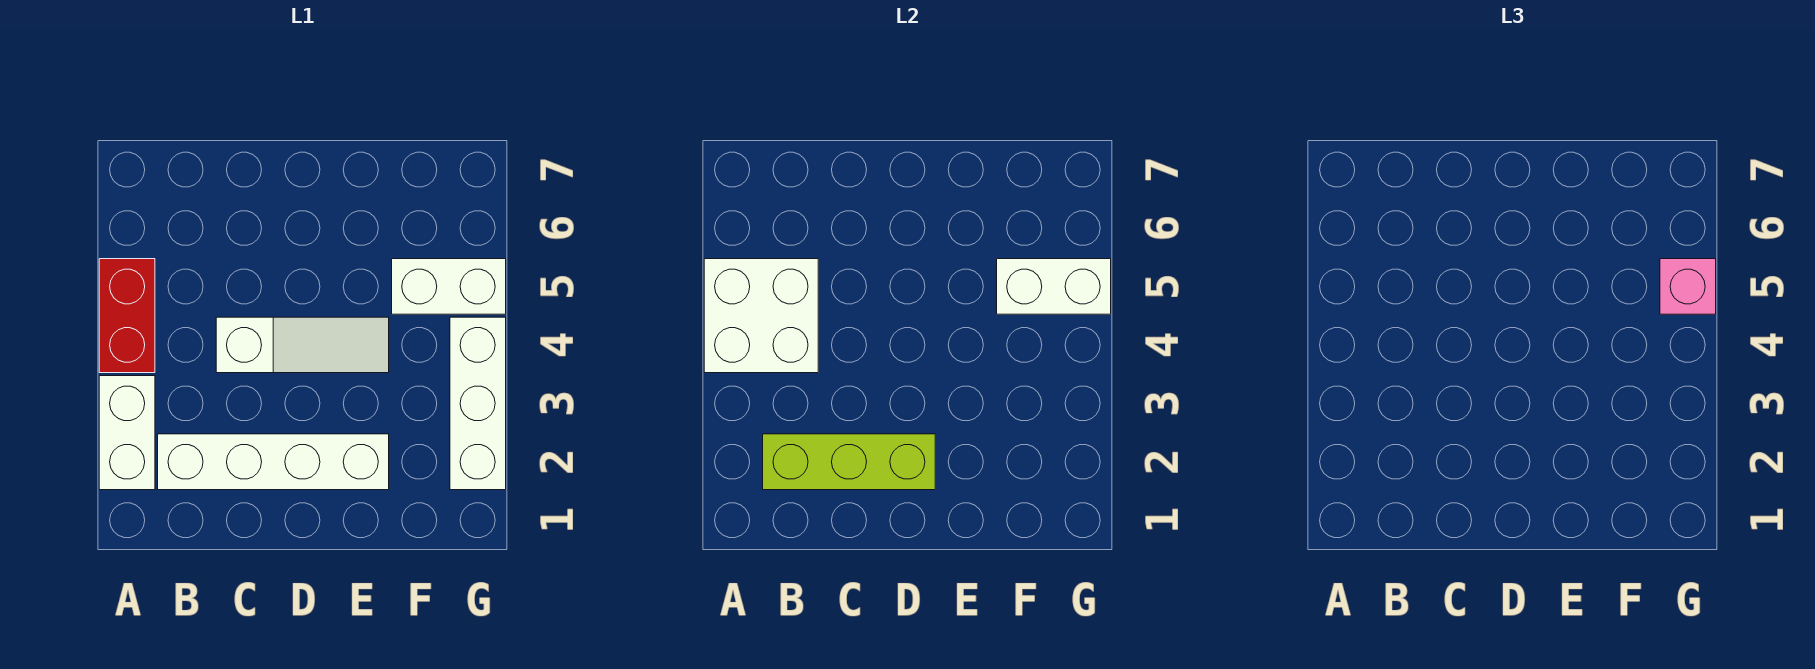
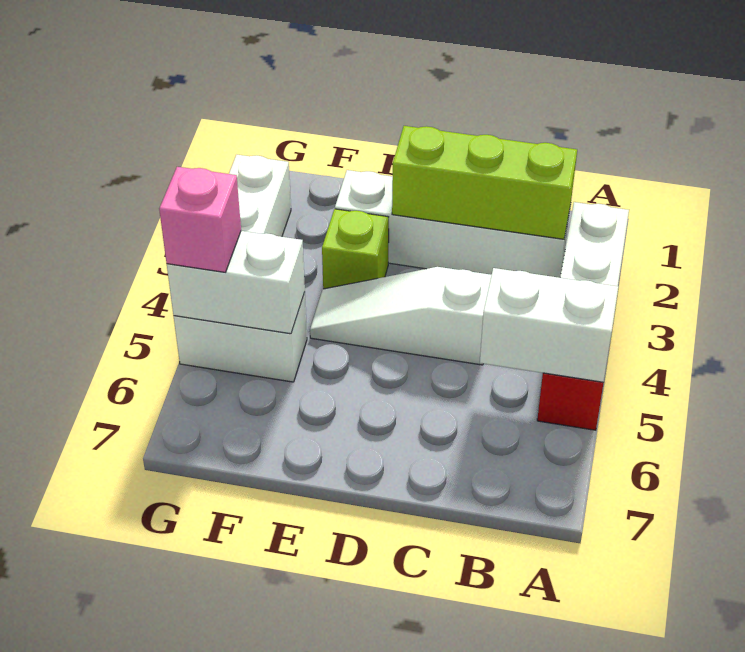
white 2x2 brick [704,259,818,373] -> white 1x2 brick [480,268,618,382]
none -> lime 1x1 brick [322,209,389,289]

